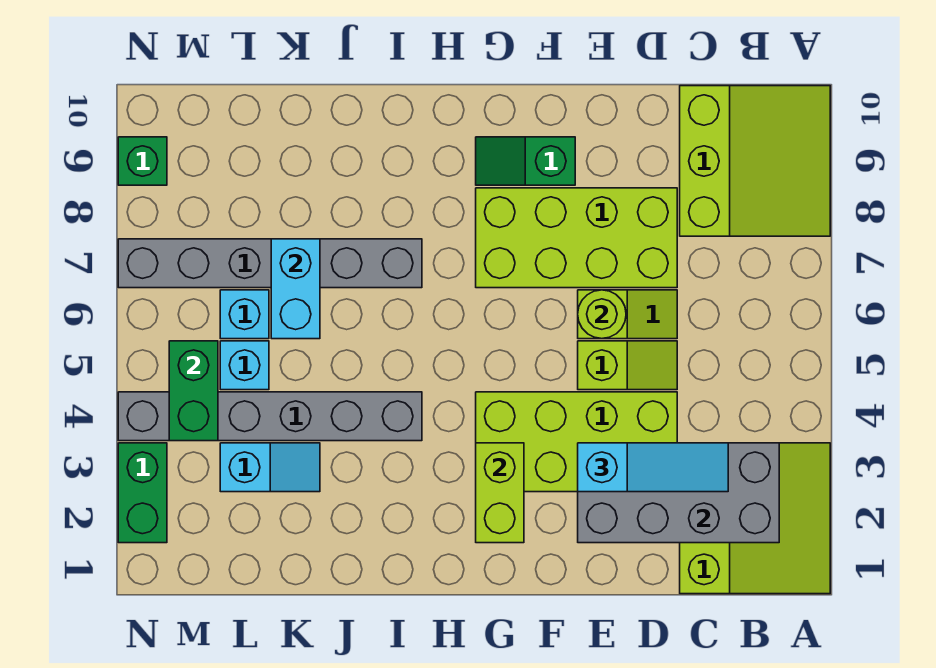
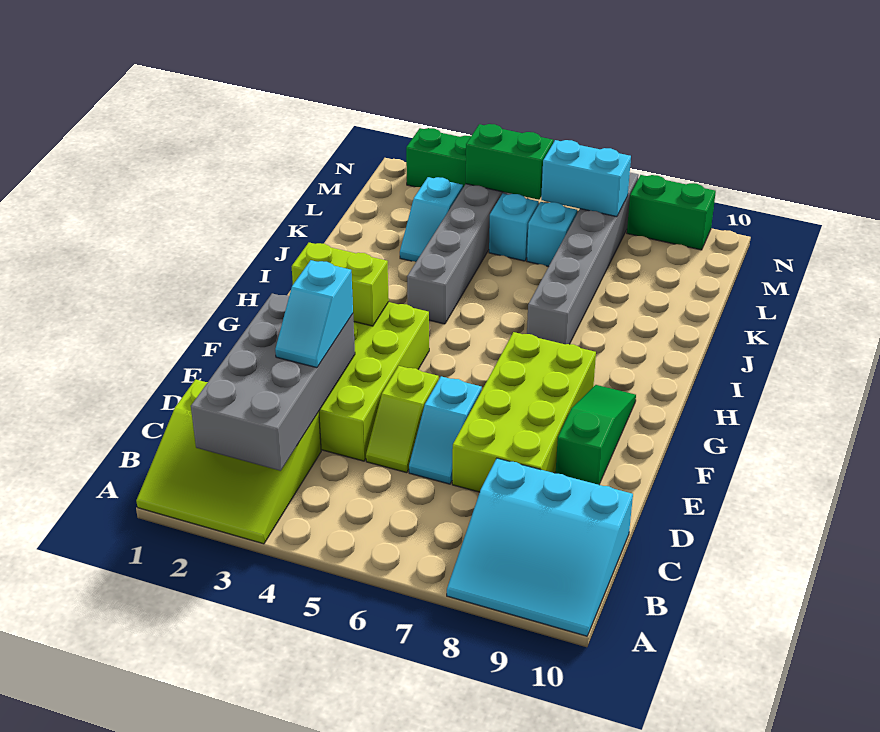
lime 3x3 slope [680,86,830,236] -> cyan 3x3 slope [447,458,633,636]
cyan 1x3 slope [578,443,728,492] -> cyan 1x2 slope [275,260,353,368]
lime 1x2 slope [578,290,677,339] -> cyan 1x2 slope [409,376,482,484]
lime 1x1 round brick [578,290,626,339] -> none
green 1x2 slope [476,137,575,185] -> green 1x3 slope [556,385,636,485]
cyan 1x2 brick [271,239,320,339] -> cyan 1x2 brick moved to [541,140,631,217]
green 1x1 brick [118,137,167,185] -> green 1x2 brick [627,175,716,250]

